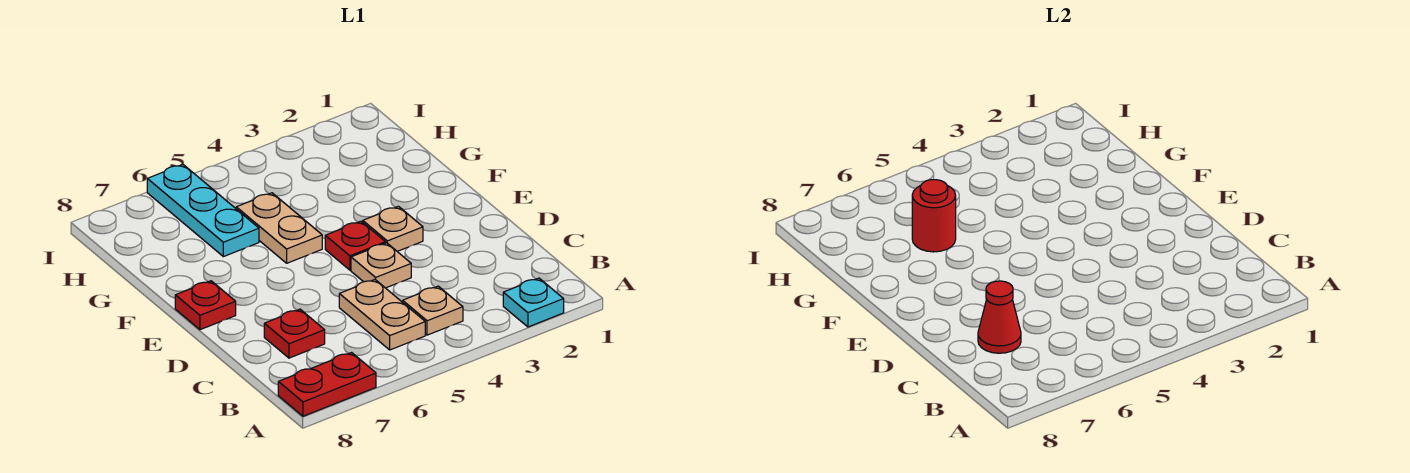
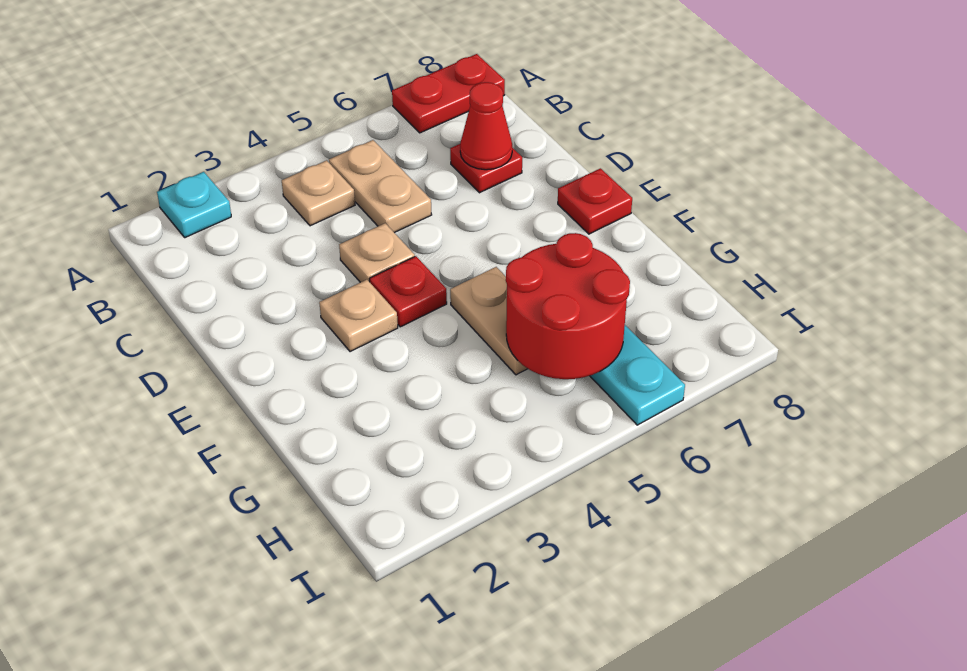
red 1x1 round brick [912,180,956,252] -> red 2x2 round brick [506,233,630,379]

